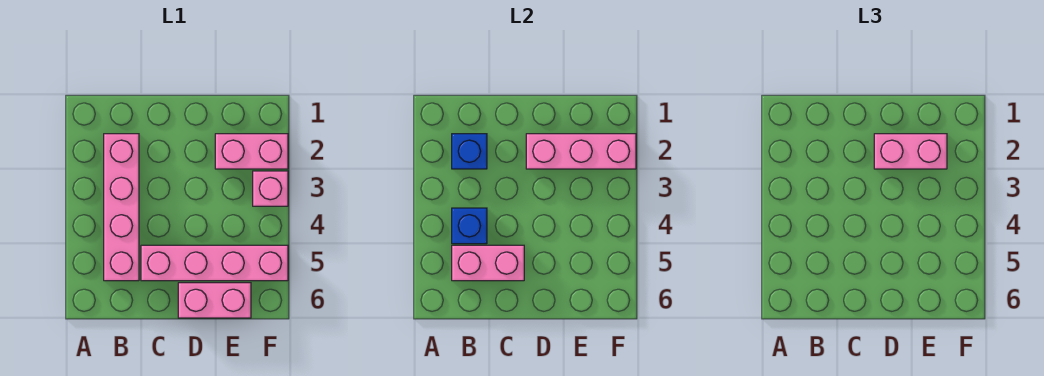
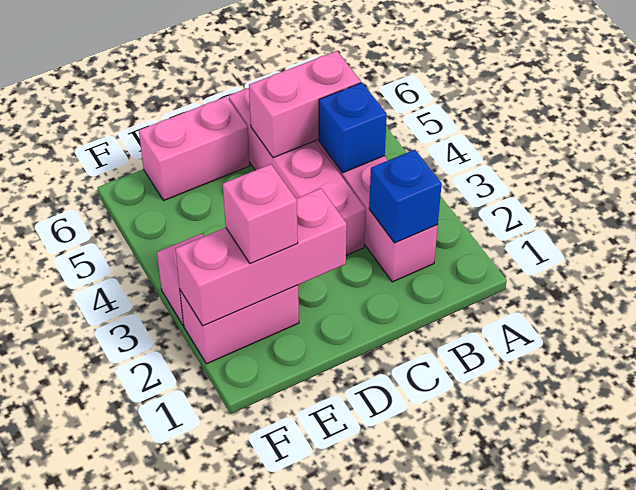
pink 1x4 brick [141,245,288,281] -> pink 1x4 brick turned to [229,88,366,255]
pink 1x2 brick [874,134,947,169] -> pink 1x1 brick [223,164,298,264]

